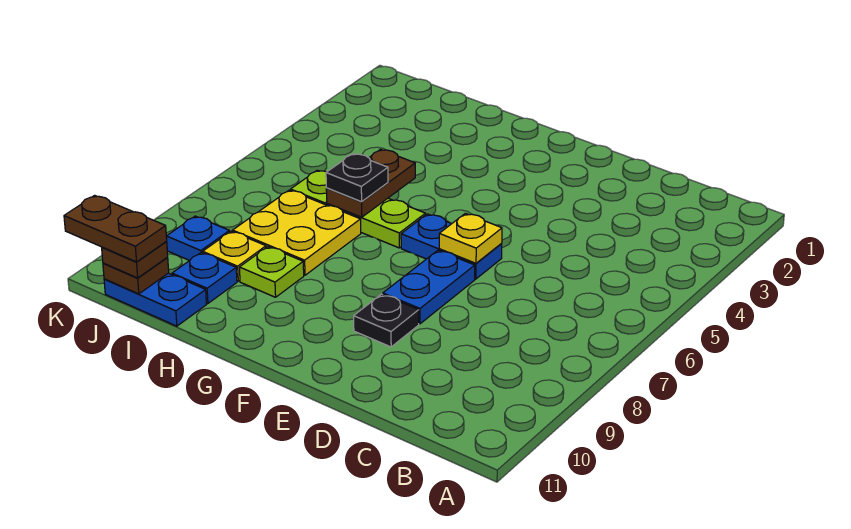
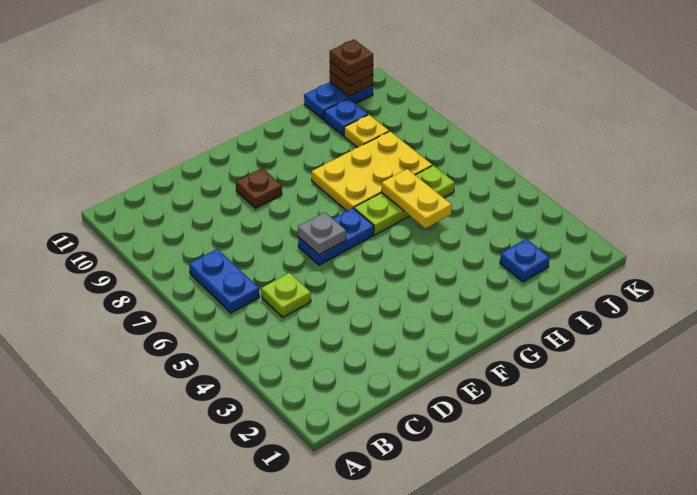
yellow 1x1 plate [439,213,502,263] -> grey 1x1 plate [298,212,346,255]
blue 1x2 plate [383,250,475,324] -> blue 1x2 plate moved to [189,249,259,313]
black 1x1 plate [354,294,419,347] -> brown 1x1 plate [236,168,282,208]
brown 1x2 plate [326,150,415,217] -> yellow 1x2 plate [382,169,452,228]
black 1x1 plate [326,154,388,202] -> none
yellow 2x2 plate [233,190,361,275] -> yellow 2x3 plate [312,131,432,211]
lime 1x1 plate [239,247,304,297] -> lime 1x1 plate moved to [261,273,311,317]
blue 1x1 plate [166,216,229,261] -> blue 1x1 plate moved to [500,239,550,282]
brown 1x2 plate [64,195,167,262] -> brown 1x1 plate [330,39,373,76]

